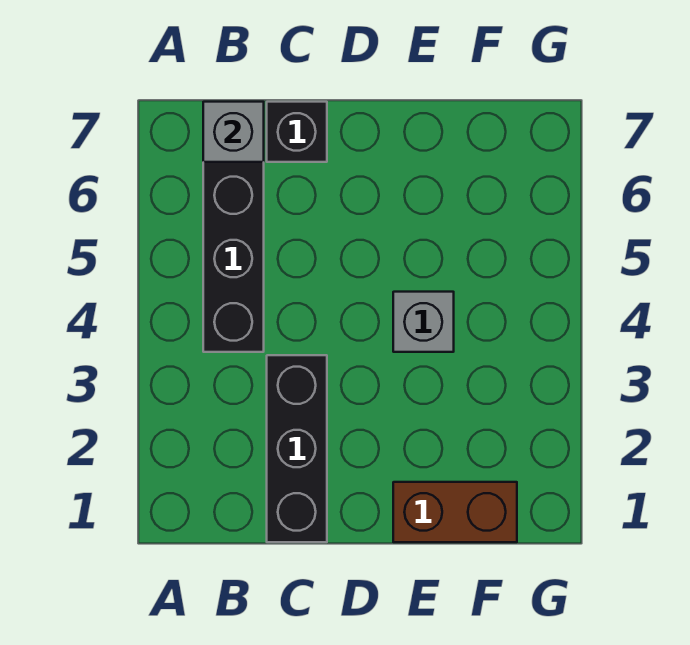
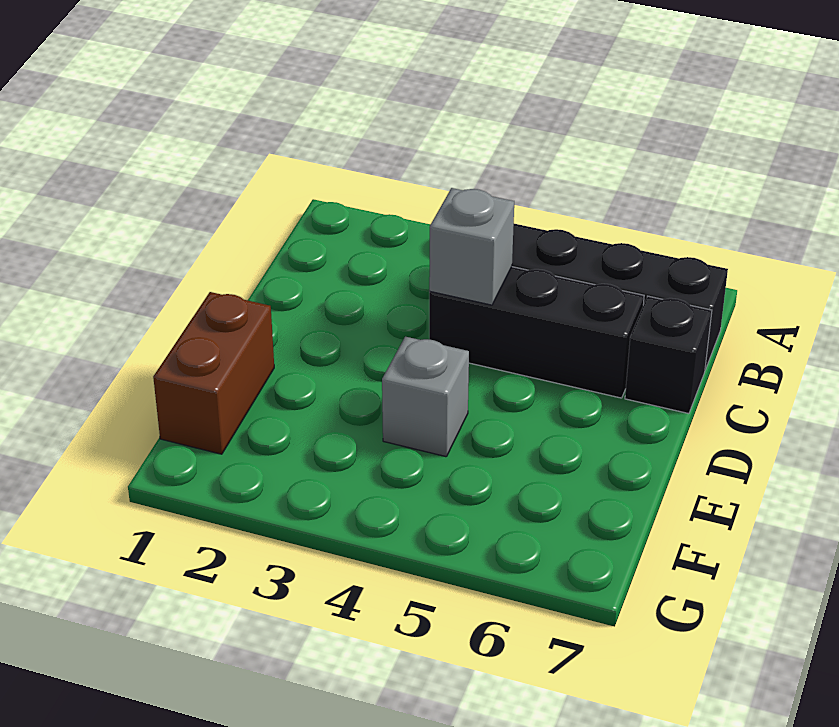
grey 1x1 brick [203,102,264,162] -> grey 1x1 brick moved to [429,188,514,305]
black 1x3 brick [267,355,327,542] -> black 1x3 brick moved to [429,267,644,398]

